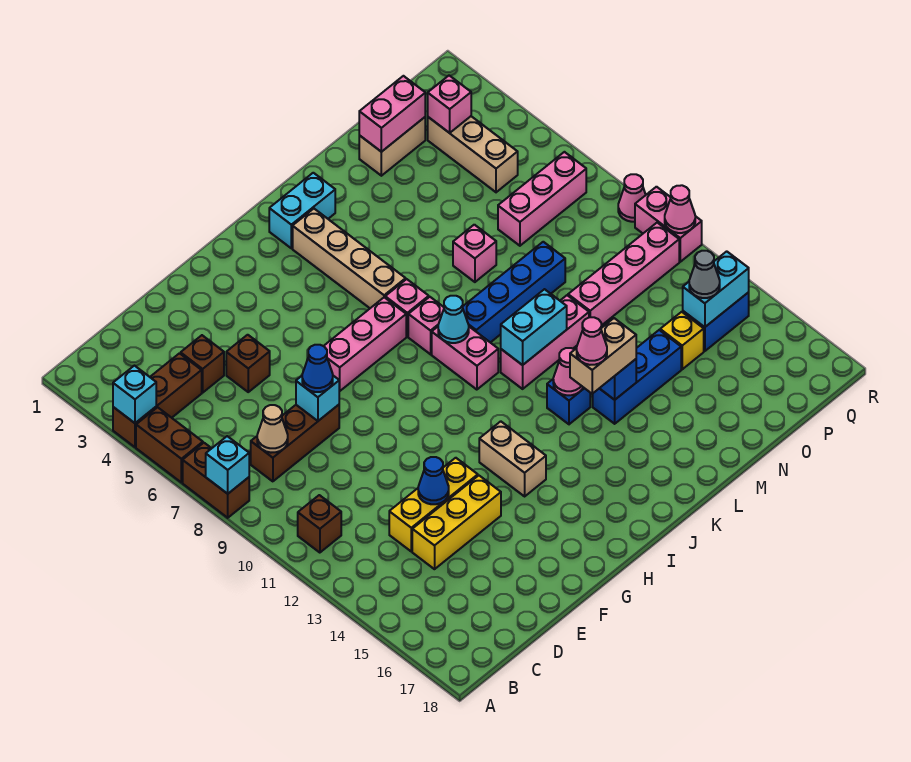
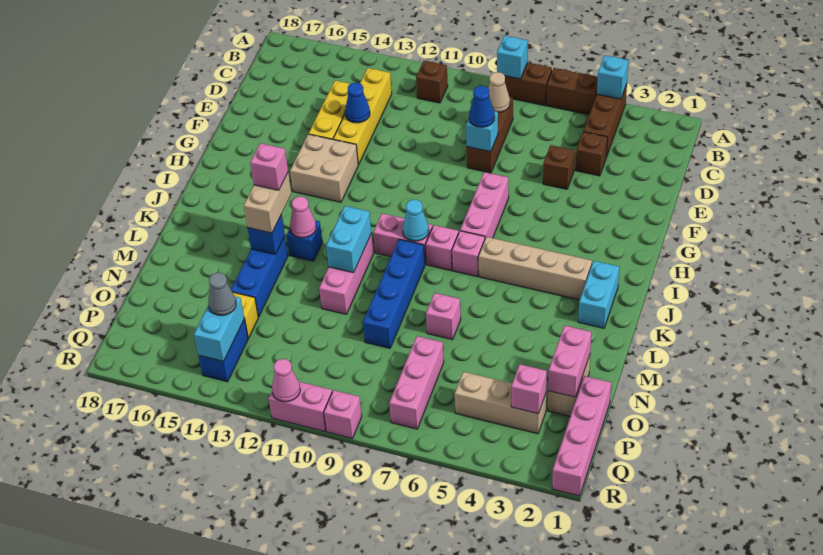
yellow 1x3 brick [389,458,478,551] -> yellow 1x4 brick [333,68,392,164]
tan 1x2 brick [479,421,546,496] -> tan 2x2 brick [290,134,359,202]
pink 1x1 cone [577,317,607,365] -> pink 1x1 brick [250,143,288,190]
pink 1x4 brick [568,223,679,326] -> pink 1x4 brick moved to [552,376,611,496]
pink 1x1 cone [618,174,646,222] -> pink 1x1 brick [324,390,362,438]

